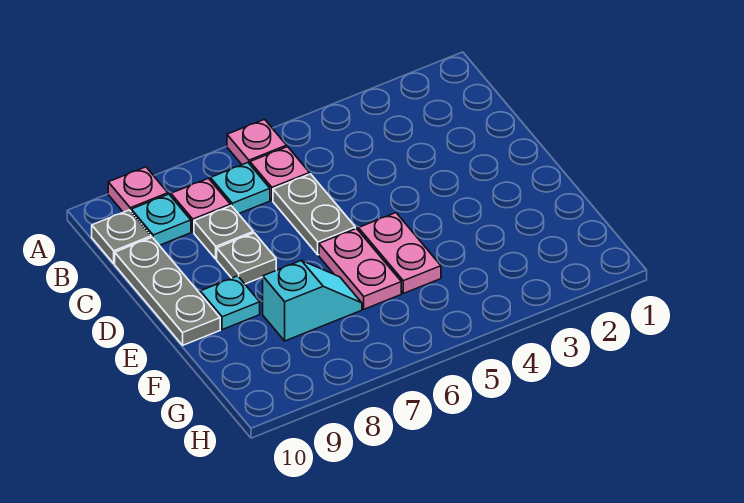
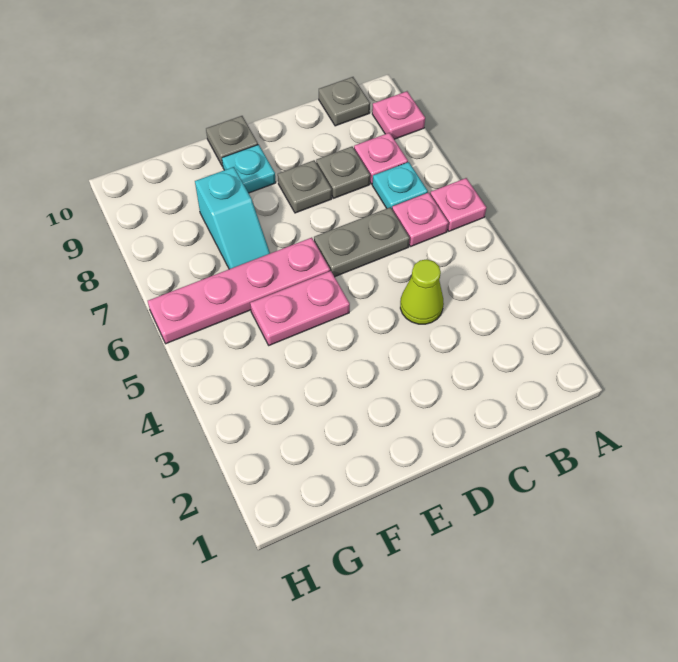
cyan 1x1 plate [131,194,191,245] -> none
none -> lime 1x1 cone [400,259,444,324]
grey 1x3 plate [115,237,220,345] -> grey 1x1 plate [206,116,258,167]
pink 1x2 plate [319,229,401,309] -> pink 1x4 plate [148,238,330,344]

